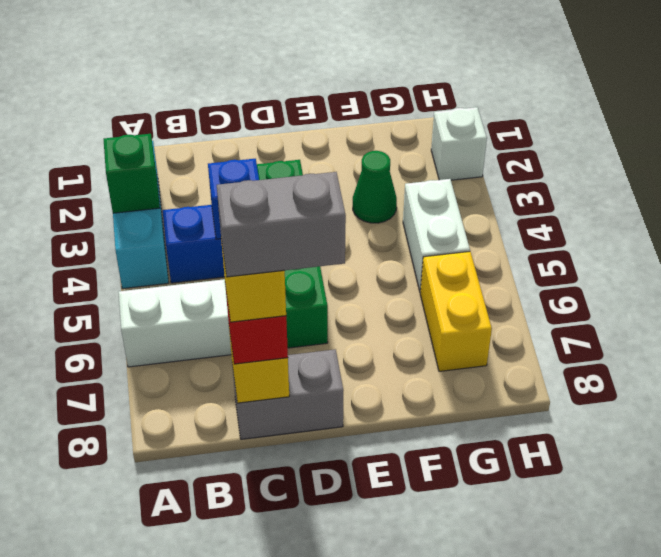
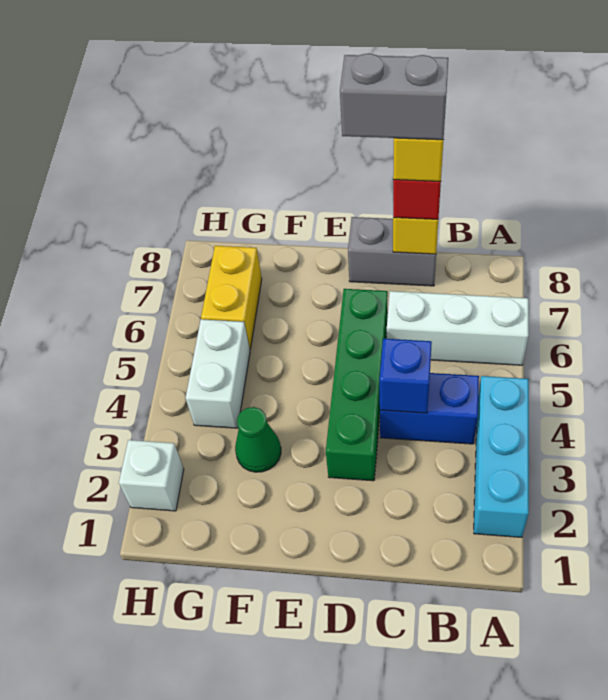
green 1x1 brick [104,134,160,213] -> none

